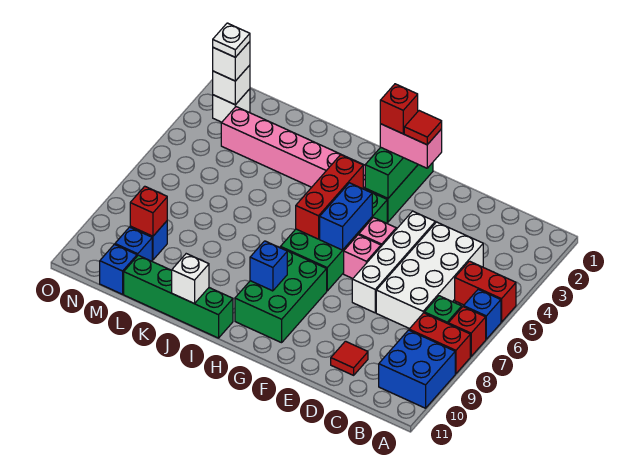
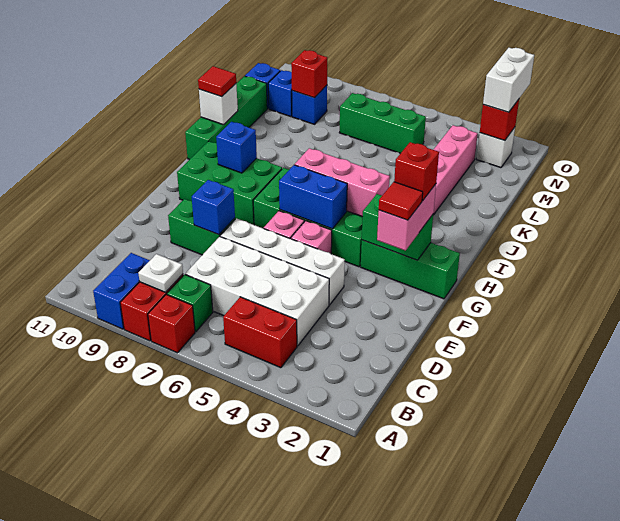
red 1x2 brick [455,261,516,322] -> red 1x2 brick turned to [223,297,297,368]
blue 1x1 brick [464,289,501,339] -> blue 1x1 brick moved to [192,180,235,235]
blue 2x2 brick [379,330,455,408] -> blue 1x2 brick [93,253,150,329]
red 1x1 tile [331,341,368,375] -> red 1x1 tile moved to [198,66,236,97]
none -> green 1x2 brick [168,199,235,255]
red 1x3 brick [296,155,363,239] -> pink 1x3 brick [295,148,390,217]
none -> green 1x3 brick [339,93,426,153]
white 1x1 brick [213,65,250,105] -> red 1x1 brick [480,99,519,141]
white 1x1 brick [213,42,250,81] -> white 1x2 brick [483,48,534,112]
white 1x1 plate [213,23,250,57] -> white 1x1 plate moved to [138,254,183,292]

